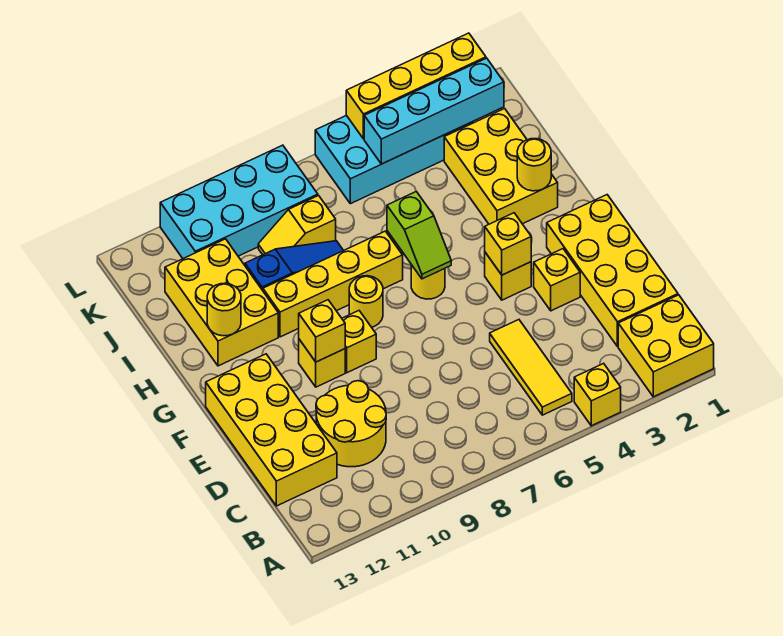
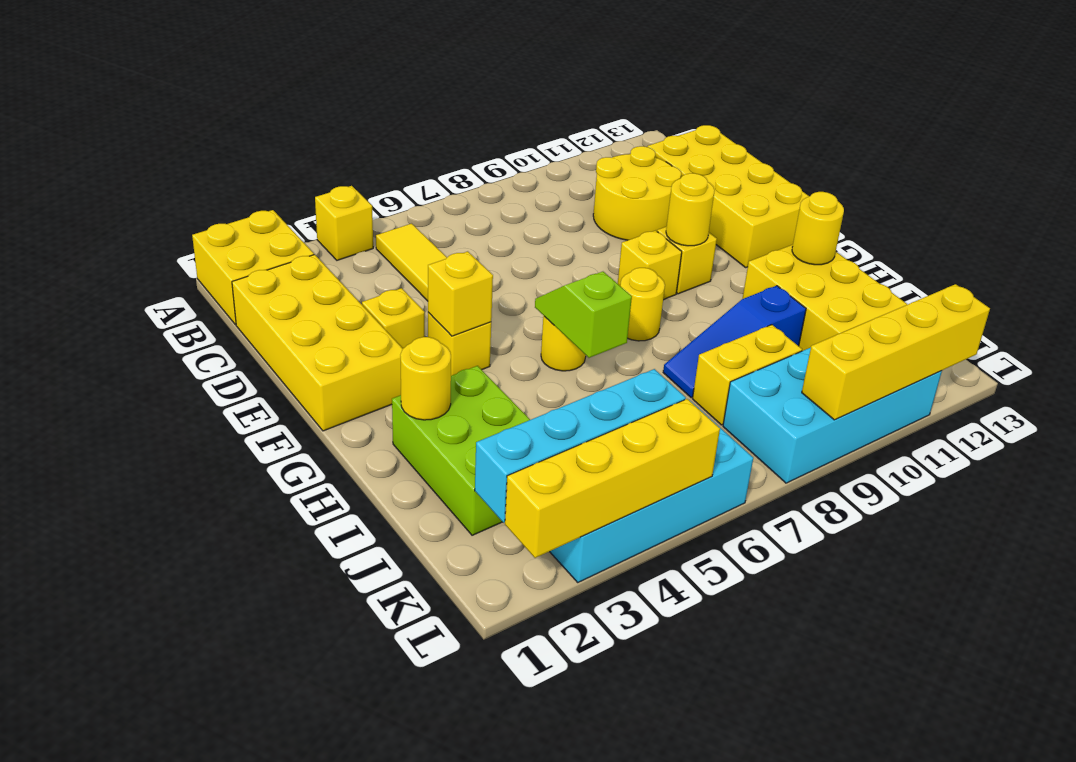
yellow 1x1 brick [299,300,345,362] -> yellow 1x1 round brick [666,173,715,246]
yellow 2x3 brick [444,109,558,224] -> lime 2x3 brick [392,366,530,535]
yellow 1x4 brick [263,231,403,337] -> yellow 1x4 brick moved to [802,284,990,420]
yellow 1x2 slope [258,196,336,255] -> yellow 1x2 brick [693,325,802,425]

